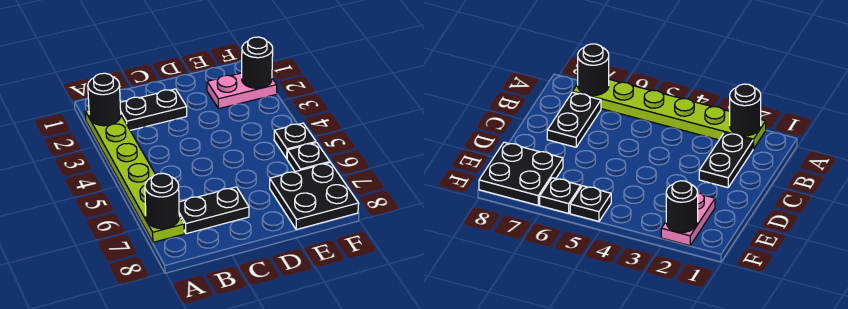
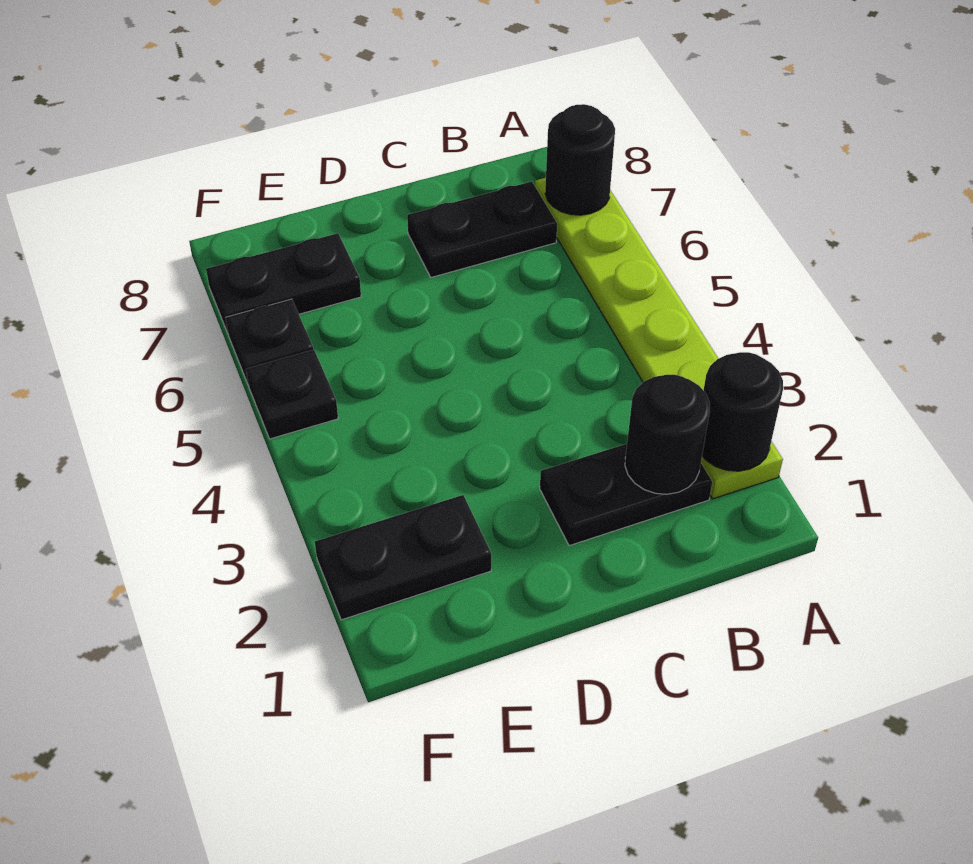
pink 1x2 plate [207,73,277,109] -> black 1x2 plate [315,495,491,620]
black 2x2 plate [270,163,359,230] -> black 1x2 plate [206,233,361,333]
black 1x1 round brick [242,37,273,88] -> black 1x1 round brick moved to [625,375,710,494]

